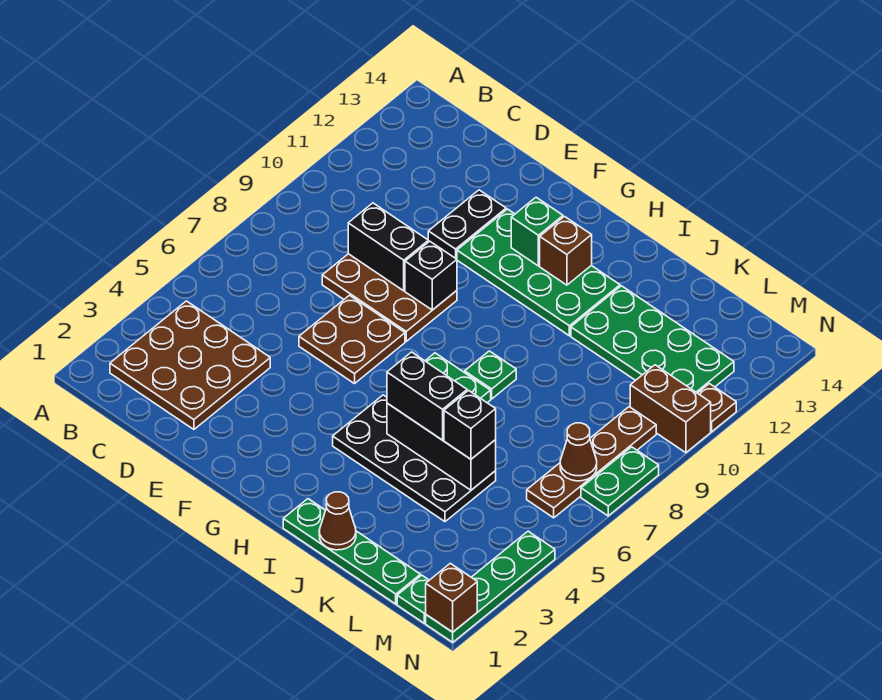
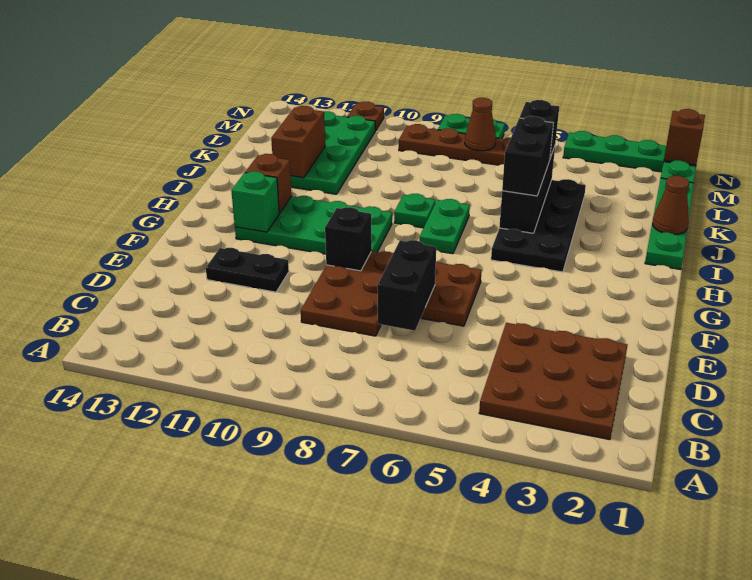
black 1x2 brick [348,203,428,291] -> black 1x2 brick moved to [377,240,436,331]
green 2x4 plate [457,209,620,336] -> green 2x4 plate turned to [235,196,392,254]
brown 1x2 brick [630,365,711,453] -> brown 1x2 brick moved to [271,106,325,178]

